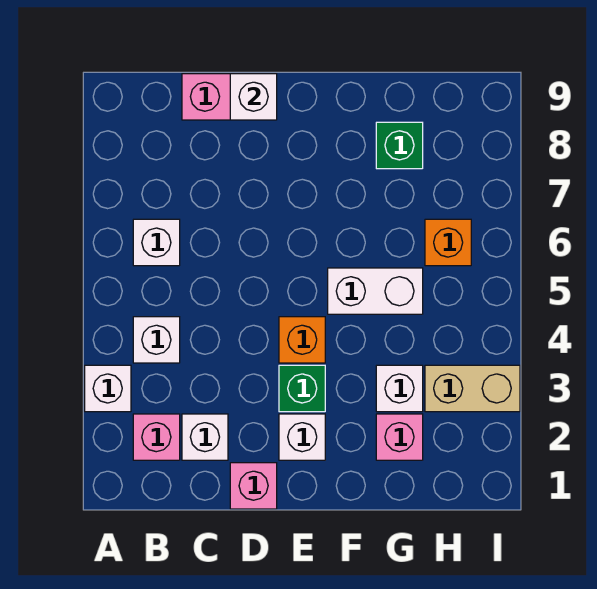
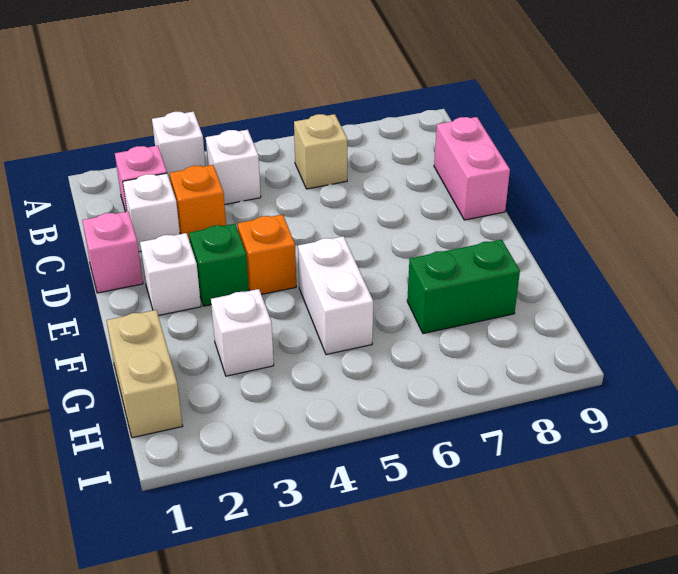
white 1x1 brick [133,219,180,266] -> tan 1x1 brick [294,114,347,189]
white 1x1 brick [230,74,277,120] -> none
pink 1x1 brick [376,414,423,460] -> none
green 1x1 brick [376,122,423,169] -> green 1x2 brick [407,240,520,334]
tan 1x2 brick [425,365,520,412] -> tan 1x2 brick moved to [107,310,183,438]
orange 1x1 brick [425,219,471,266] -> orange 1x1 brick moved to [170,165,226,241]

